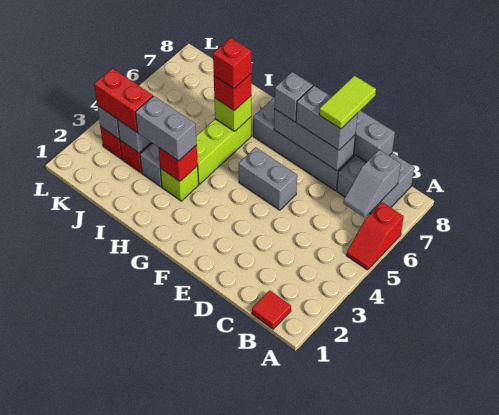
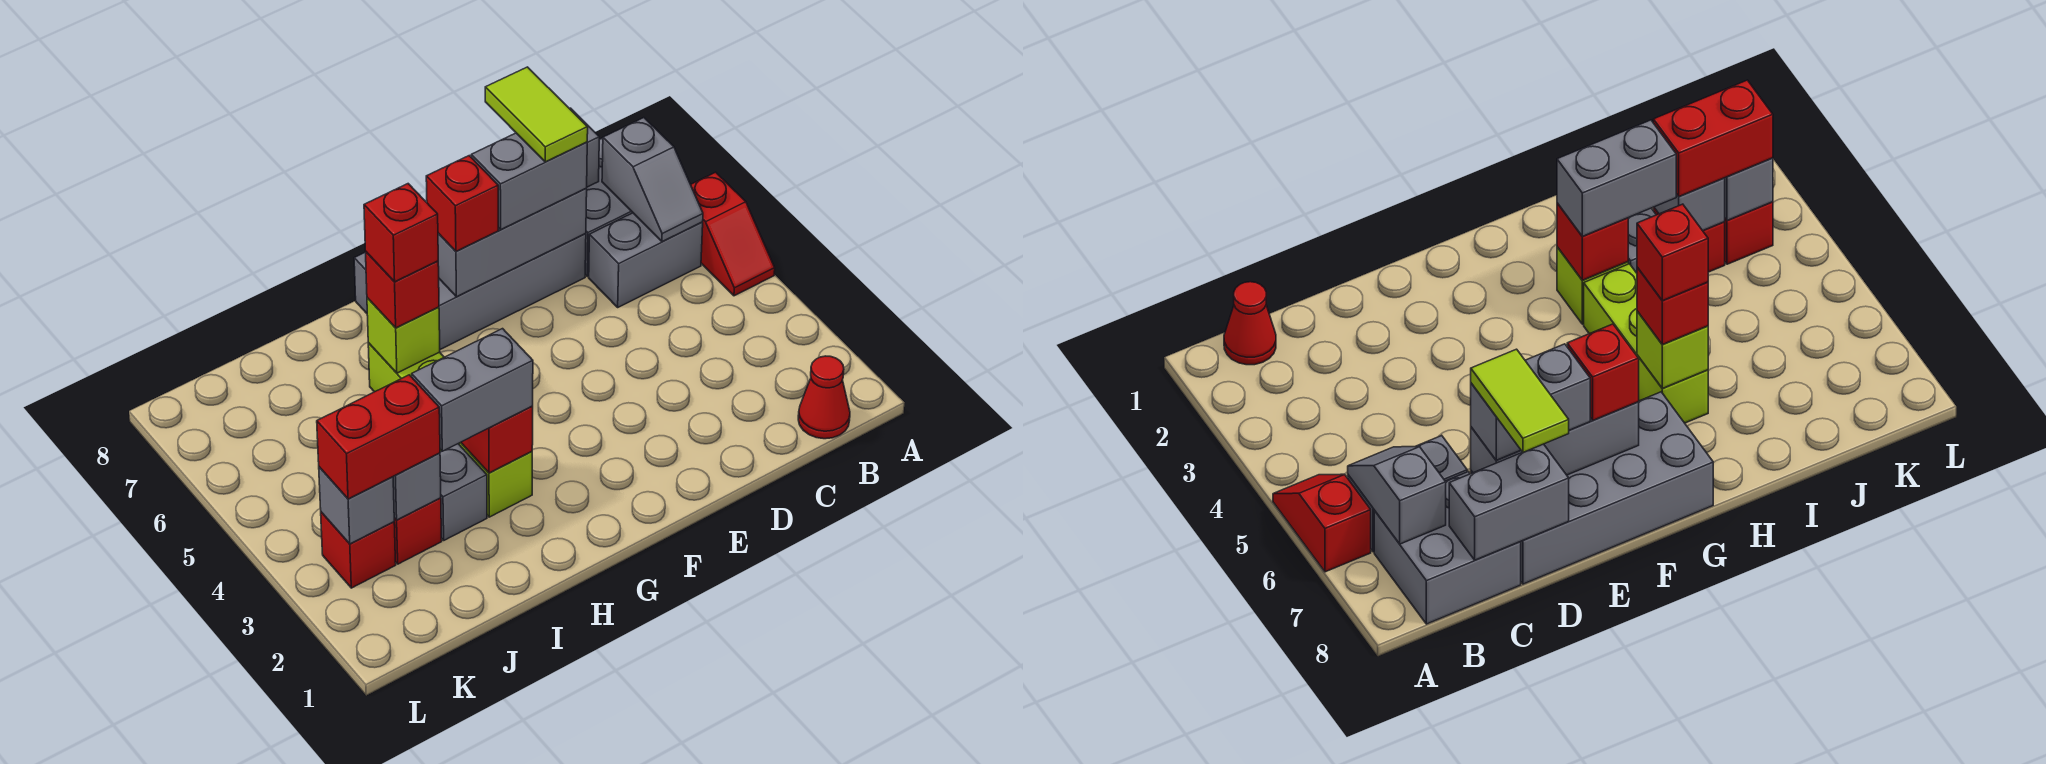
red 1x1 tile [252,290,291,329] -> red 1x1 cone [798,356,850,439]
grey 1x2 brick [239,147,297,210] -> grey 1x2 brick moved to [589,213,703,307]
grey 1x1 brick [274,72,313,122] -> red 1x1 brick [426,156,498,251]

